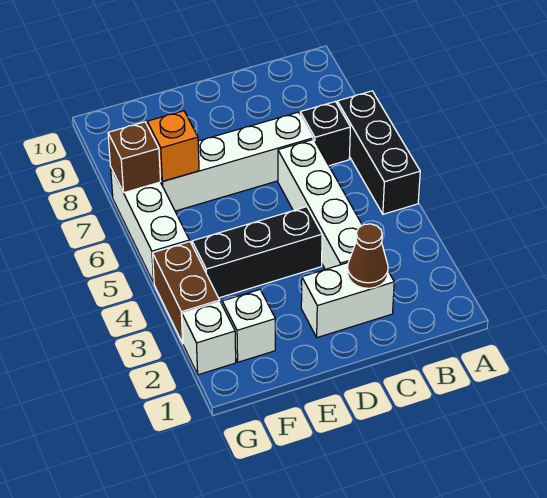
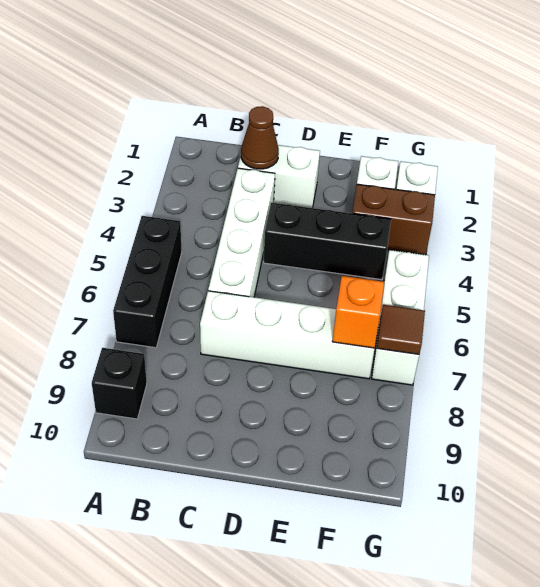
black 1x1 brick [300,102,350,166] -> black 1x1 brick moved to [92,348,147,419]
brown 1x2 brick [153,242,220,343] -> brown 1x2 brick turned to [352,184,435,255]
brown 1x1 brick [108,122,161,193] -> brown 1x1 tile [377,305,425,354]

